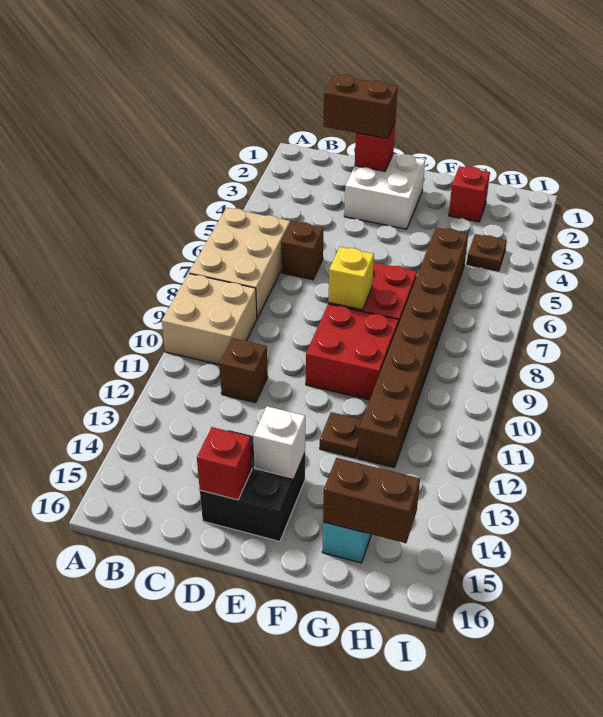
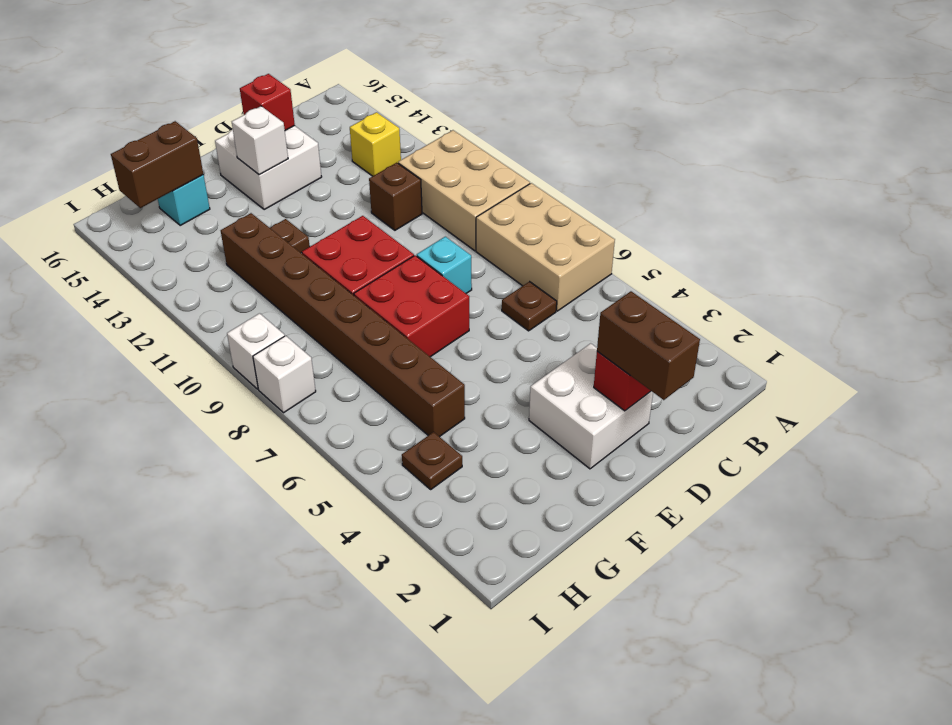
tan 2x2 brick [162,274,257,365] -> tan 2x3 brick [398,130,530,251]
brown 1x2 brick [324,75,398,139] -> brown 1x2 brick turned to [597,291,700,400]
brown 1x1 brick [281,221,323,280] -> brown 1x1 plate [502,282,557,331]
none -> cyan 1x1 brick [417,237,472,293]
black 2x2 brick [200,430,305,541] -> white 2x2 brick [215,126,322,209]
yellow 1x1 brick [329,247,374,310] -> yellow 1x1 brick moved to [350,112,401,176]
red 1x1 brick [449,166,490,222] -> none
none -> white 1x1 brick [253,336,316,413]
none -> white 1x1 brick [227,313,285,389]

